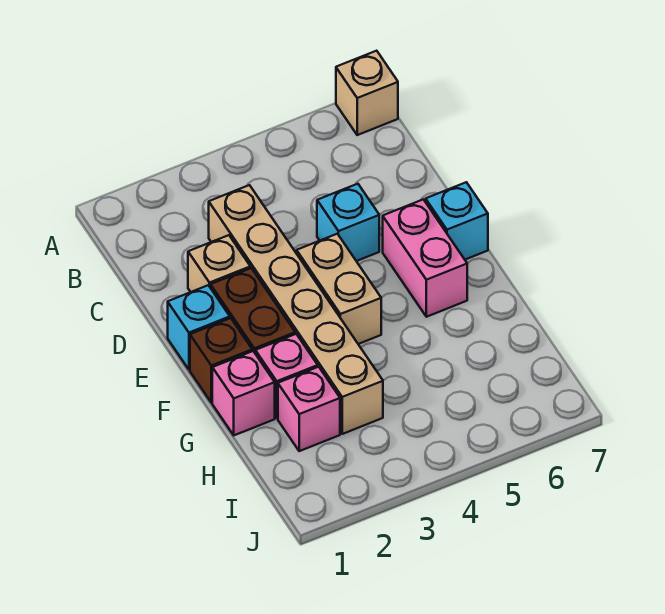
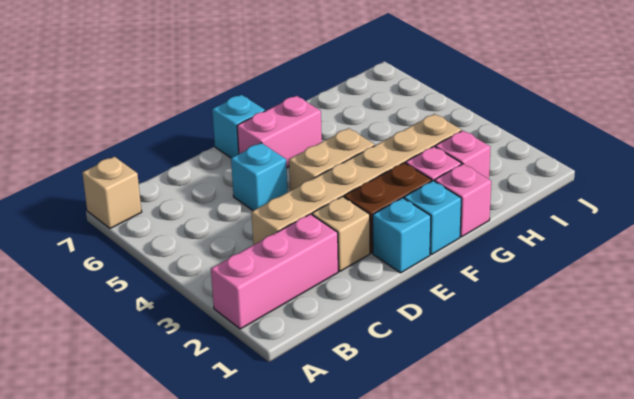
none -> pink 1x3 brick [211,214,338,329]
brown 1x1 brick [190,318,252,403] -> cyan 1x1 brick [404,181,461,255]

